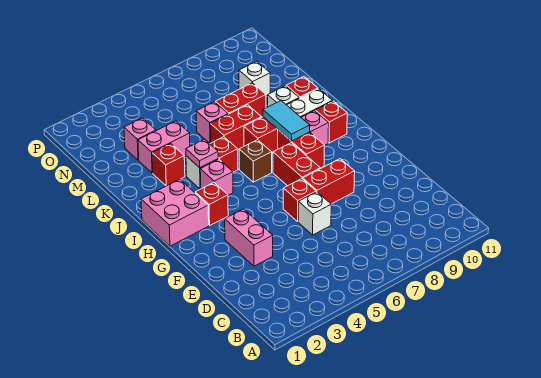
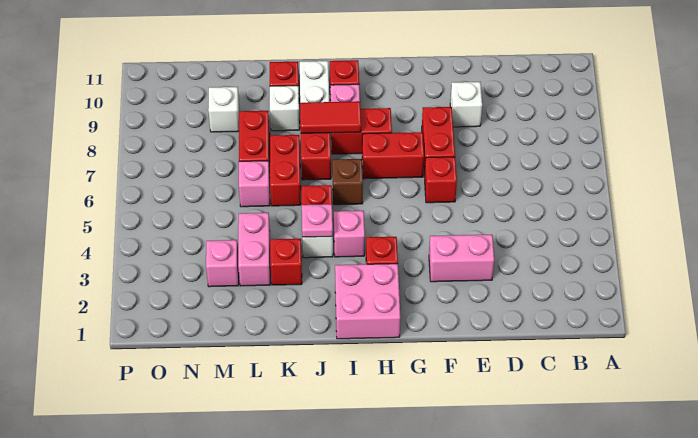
white 1x1 brick [298,192,331,235] -> white 1x1 brick moved to [450,82,482,127]
cyan 1x2 tile [263,101,310,141] -> red 1x2 tile [300,101,361,133]

